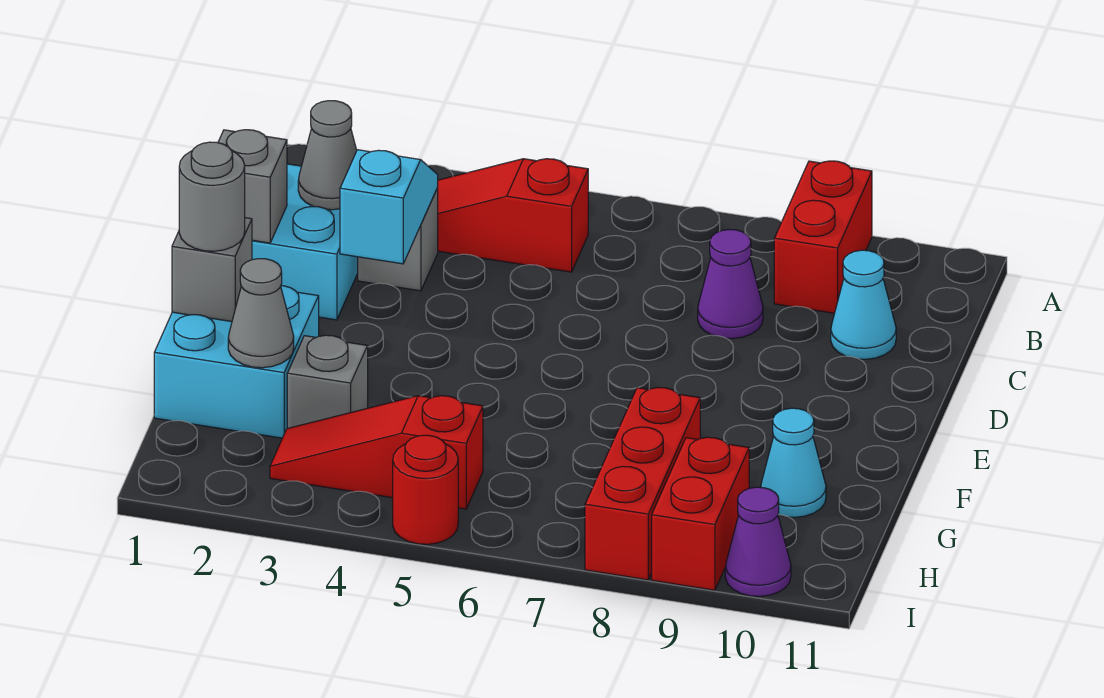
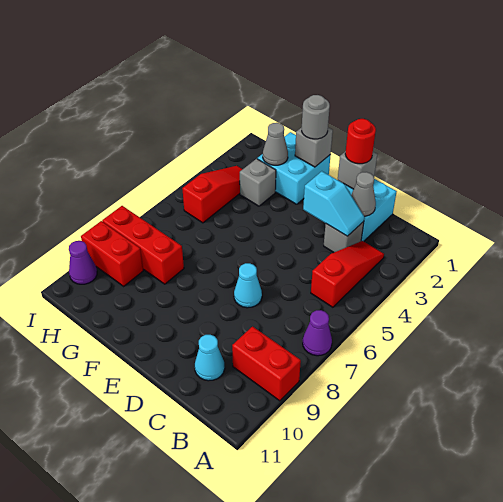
purple 1x1 cone [698,229,763,339] -> purple 1x1 cone moved to [303,310,332,356]
cyan 1x1 cone [761,408,826,517] -> cyan 1x1 cone moved to [234,263,262,308]
red 1x1 round brick [393,435,458,544] -> red 1x1 round brick moved to [345,119,376,164]

